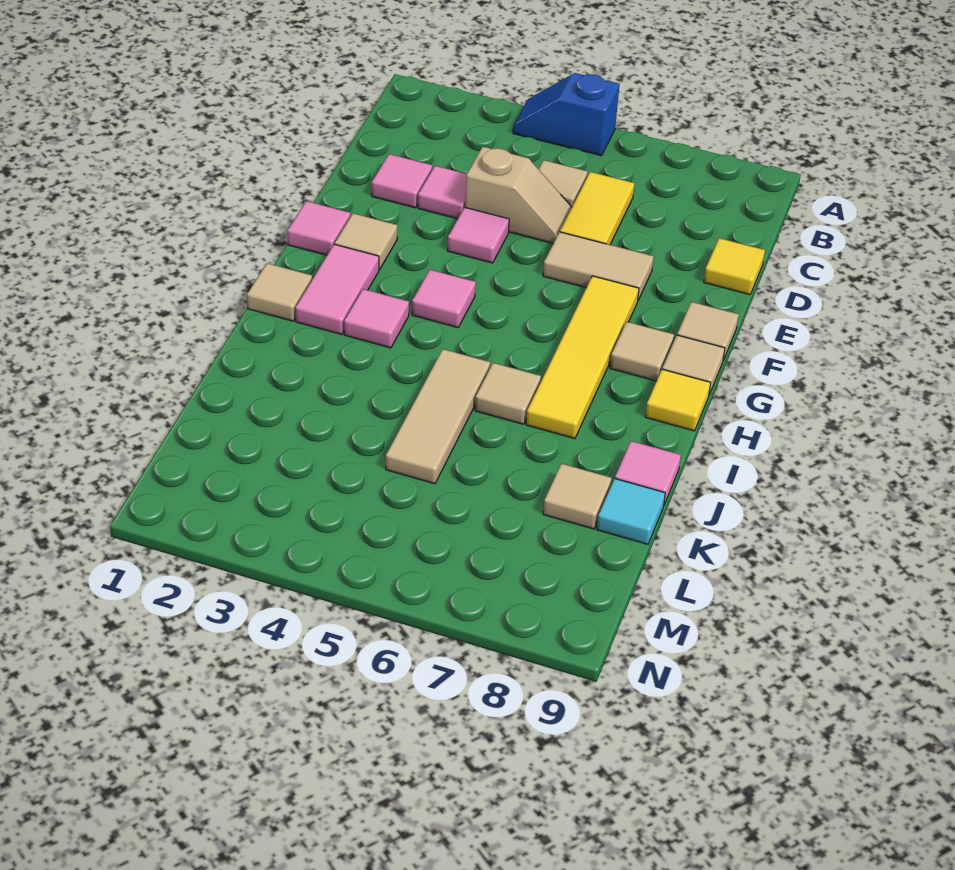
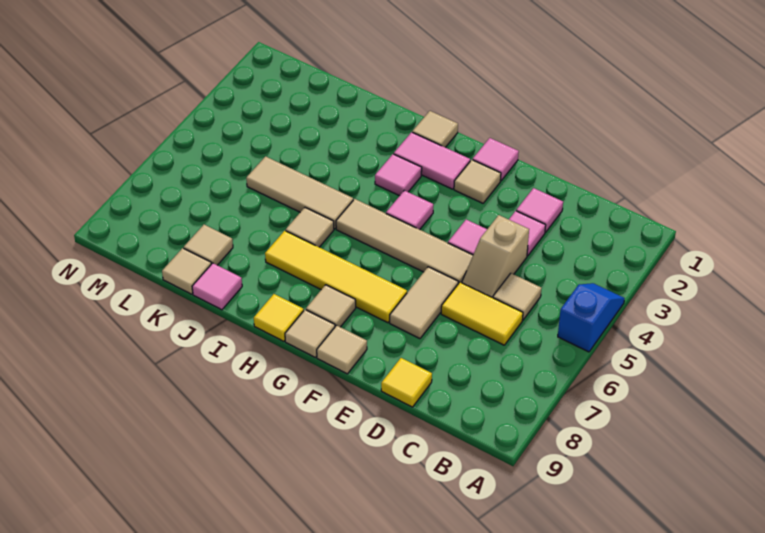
none -> tan 1x4 tile [336,199,473,284]
cyan 1x1 tile [597,479,665,544] -> tan 1x1 tile [162,248,211,294]

